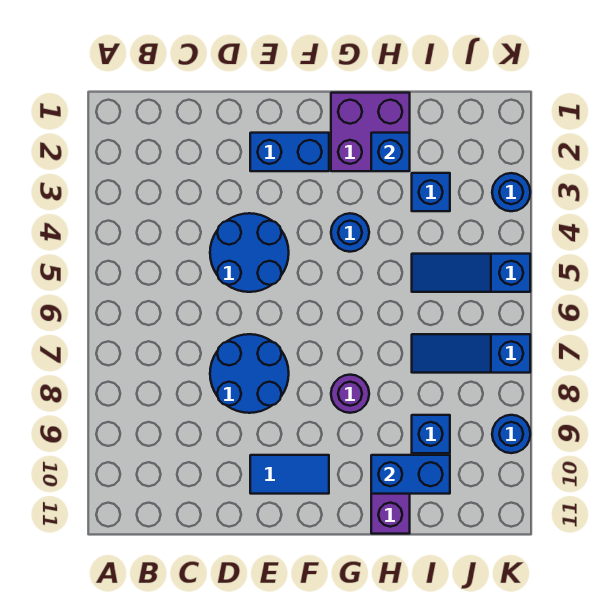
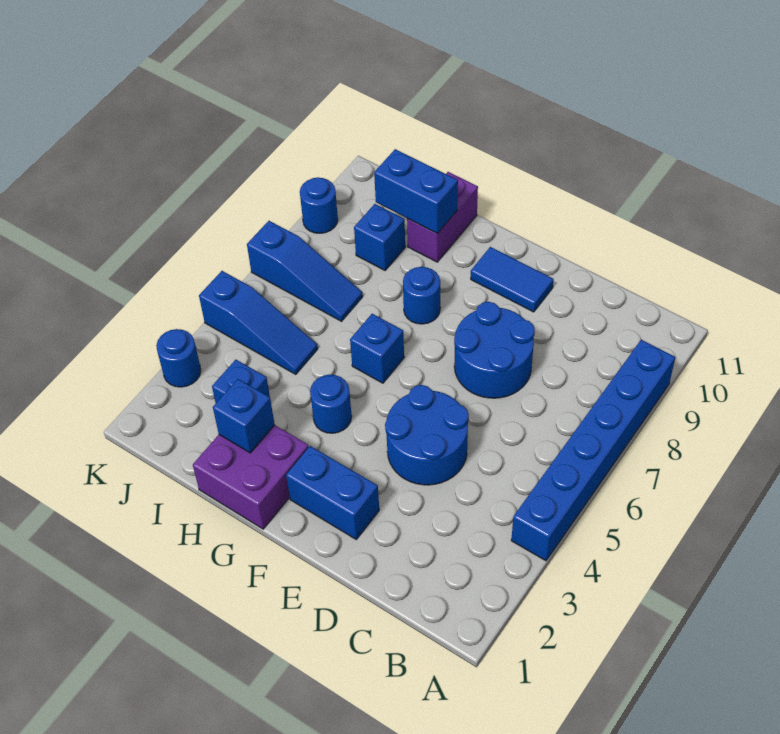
none -> blue 1x6 brick [511,340,675,561]
none -> blue 1x1 brick [350,314,404,383]
purple 1x1 round brick [331,375,369,413] -> blue 1x1 round brick [403,267,440,324]

